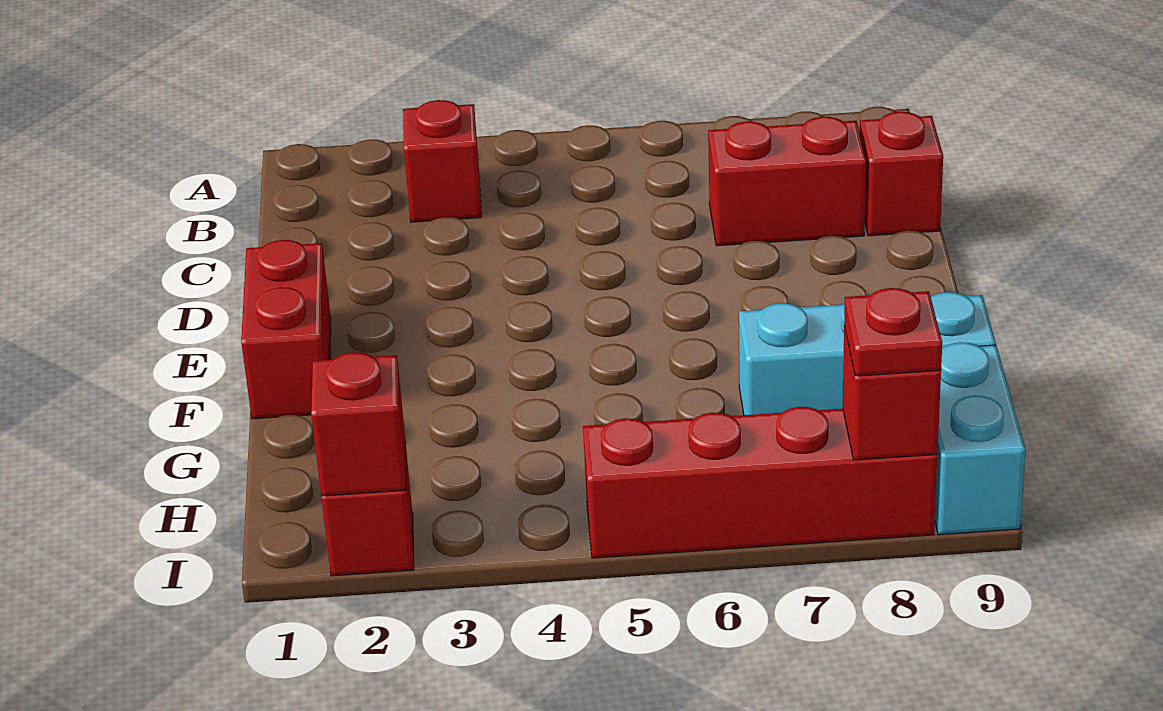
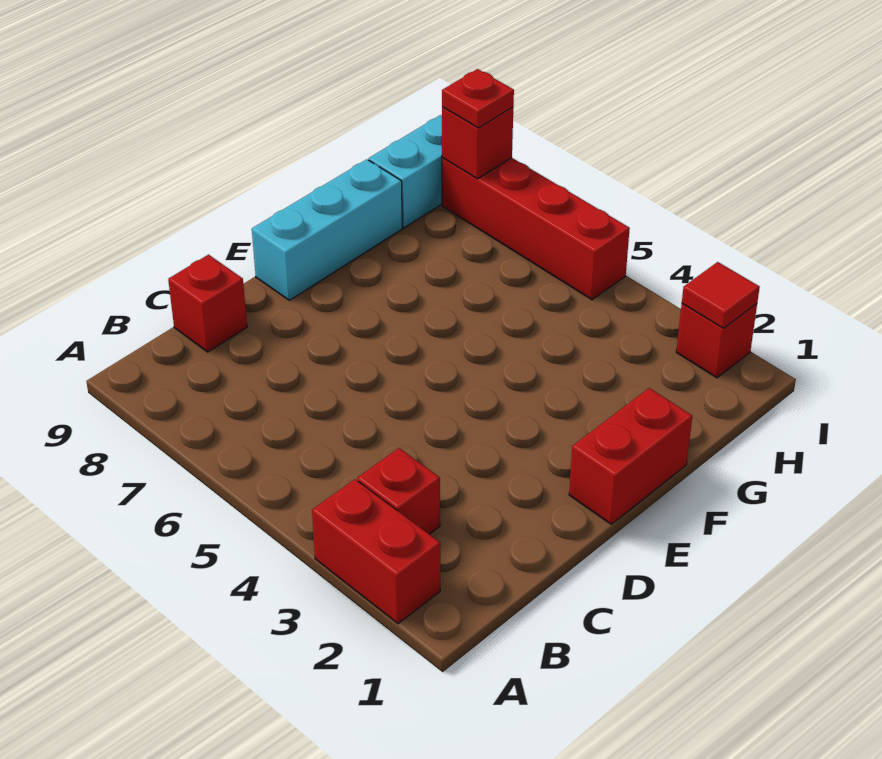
red 1x2 brick [708,117,866,246] -> red 1x2 brick moved to [312,479,440,624]
cyan 1x3 brick [739,292,996,415] -> cyan 1x3 brick turned to [252,159,402,300]
red 1x1 brick [311,352,406,496] -> red 1x1 tile [682,262,760,328]

